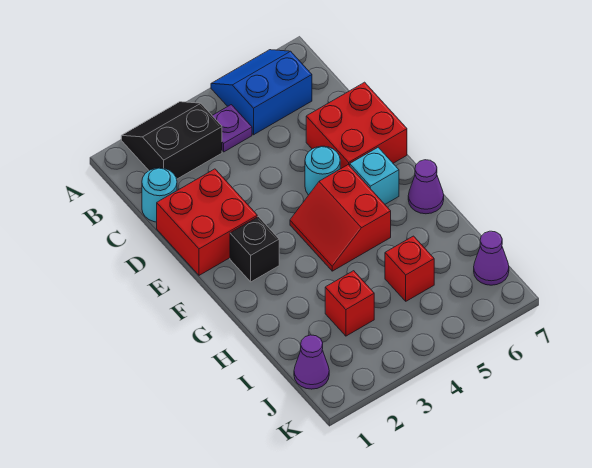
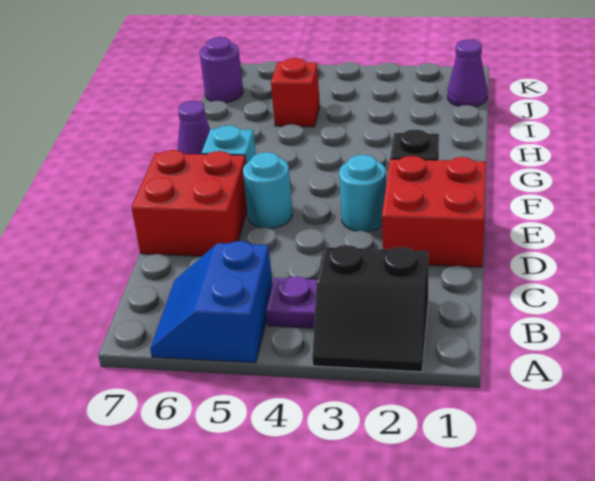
blue 2x2 slope [211,50,312,135] -> blue 2x2 slope turned to [150,241,272,363]
cyan 1x1 round brick [142,168,177,222] -> cyan 1x1 round brick moved to [339,155,386,232]
red 2x2 slope [290,165,391,271] -> none
red 1x1 brick [325,271,374,336] -> none
purple 1x1 cone [474,231,509,285] -> purple 1x1 round brick [200,37,243,103]

